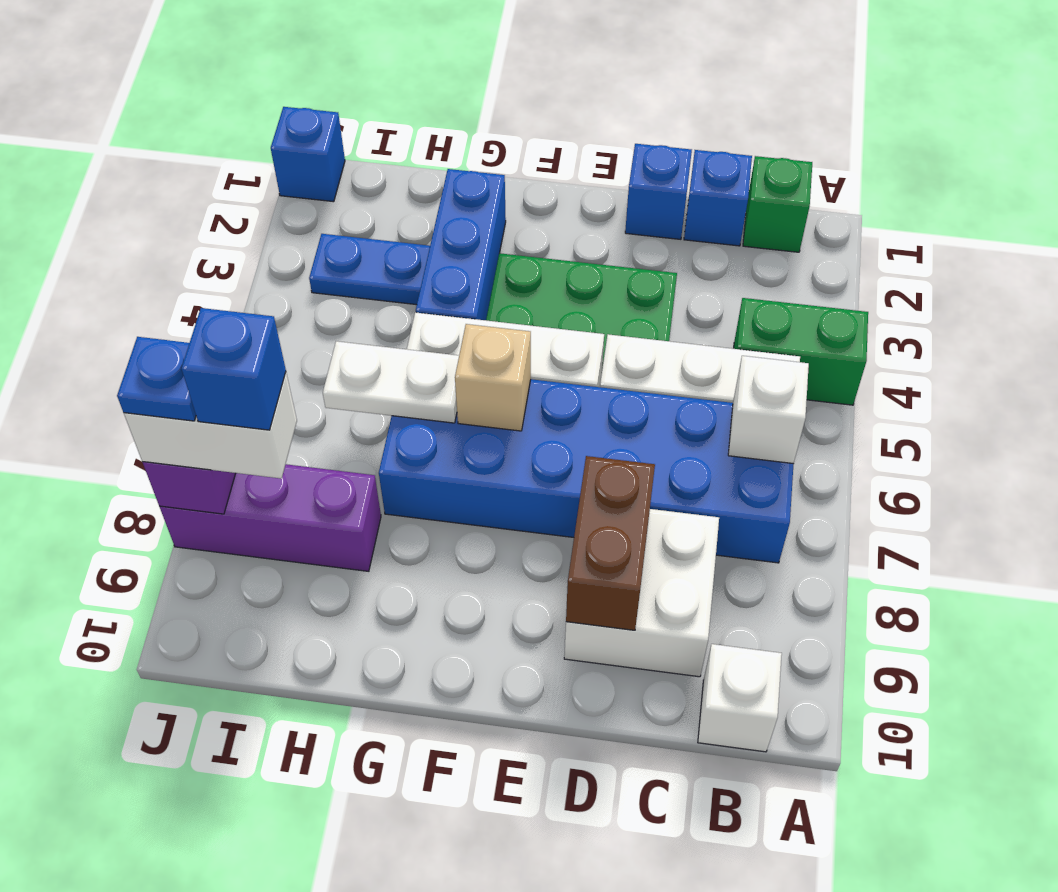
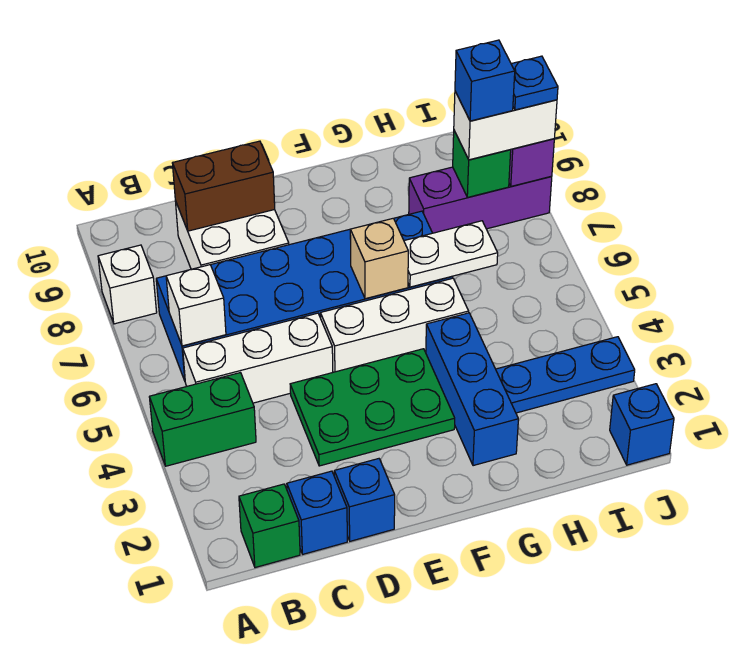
white 1x1 brick [698,644,782,752] -> white 1x1 brick moved to [98,245,157,324]
brown 1x2 brick [566,456,655,630] -> brown 1x2 brick turned to [173,141,275,231]
blue 1x2 plate [309,234,430,305] -> blue 1x3 plate [496,337,635,413]
none -> green 1x1 brick [453,131,511,197]

